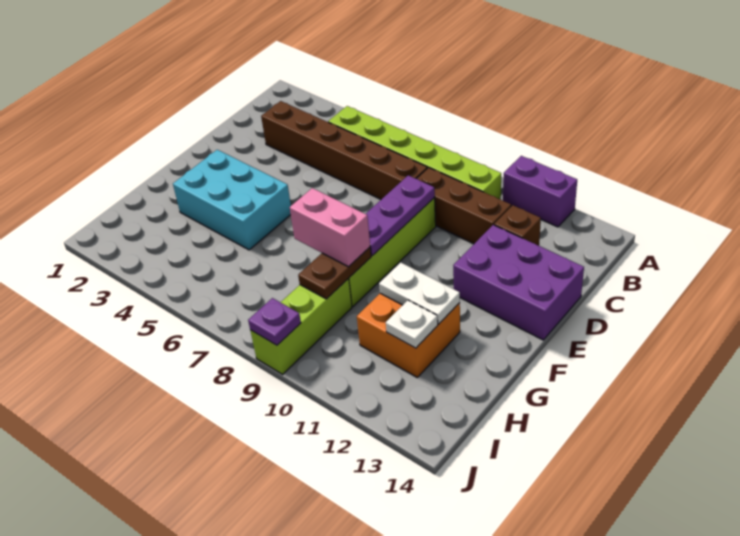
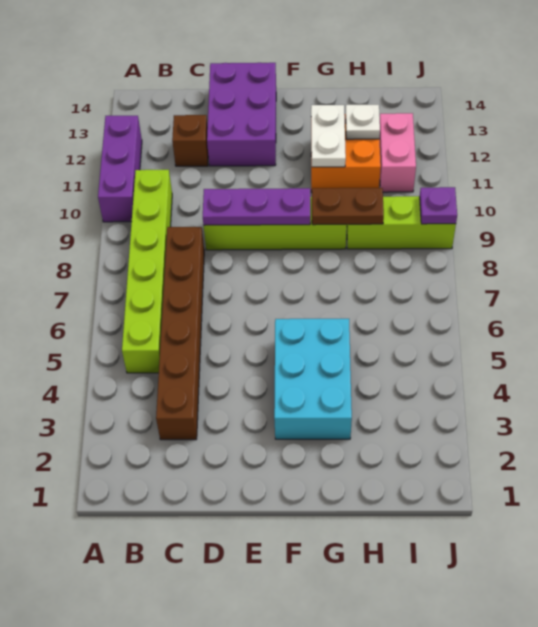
purple 1x2 brick [503,156,577,227] -> purple 1x3 brick [98,116,142,222]
brown 1x3 brick [416,167,511,244] -> none
pink 1x2 brick [290,188,370,267] -> pink 1x2 brick moved to [379,113,416,192]

